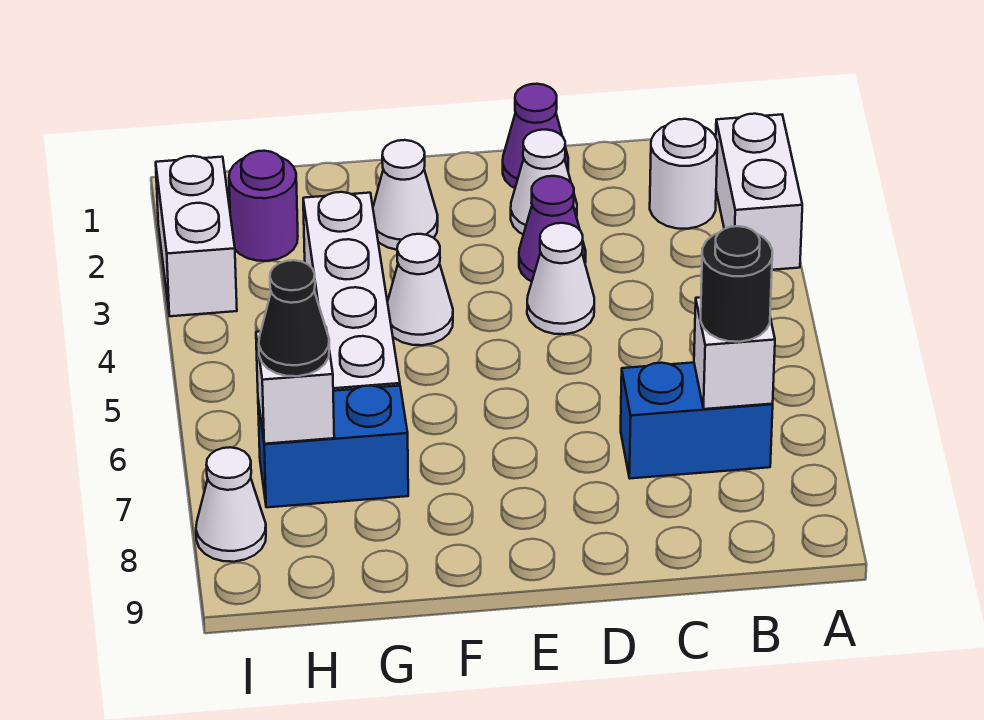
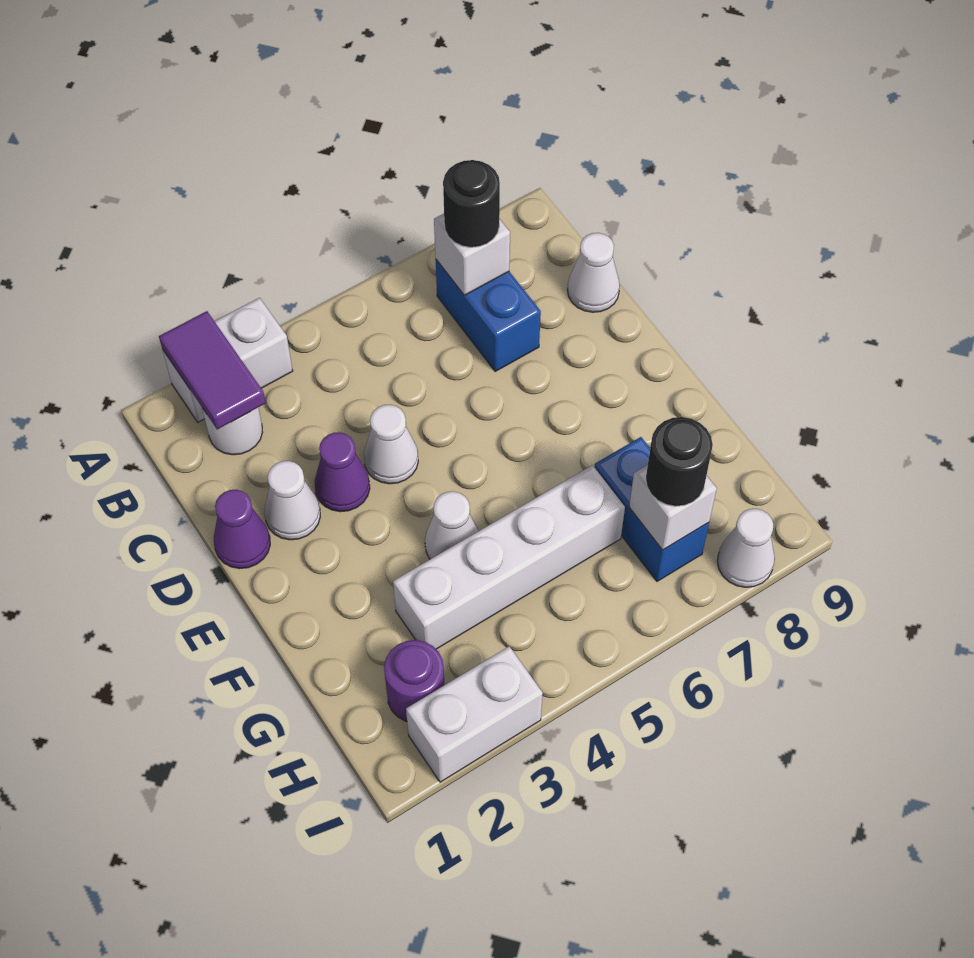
none -> purple 1x2 tile [159,311,266,429]
white 1x1 cone [373,140,438,250] -> white 1x1 cone moved to [568,233,620,312]
black 1x1 cone [259,260,329,376] -> black 1x1 round brick [646,417,713,506]

